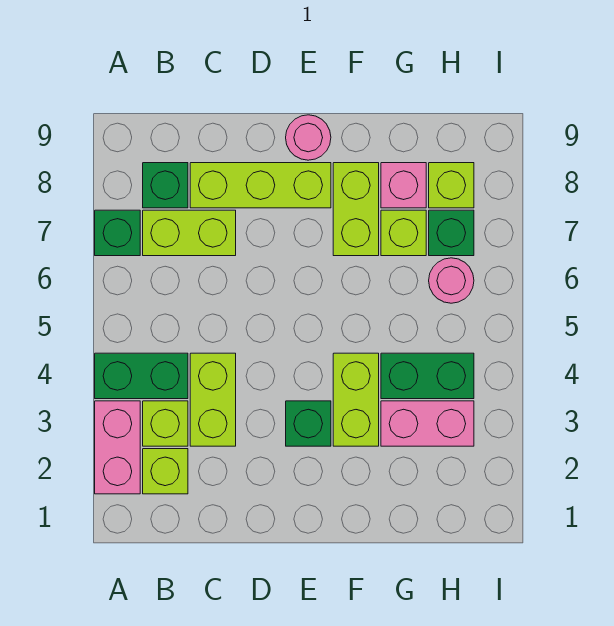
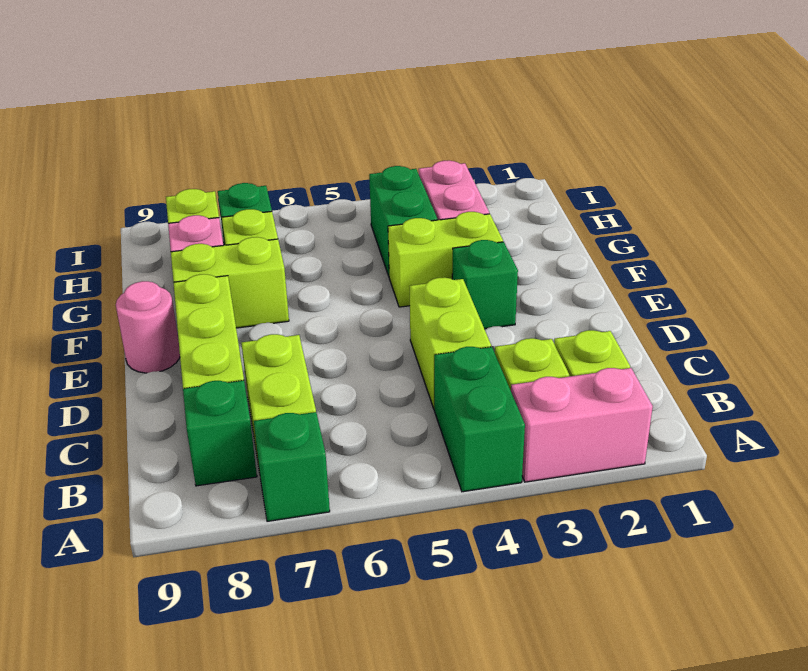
lime 1x2 brick [190,353,236,446] -> lime 1x2 brick turned to [410,277,491,408]
pink 1x1 round brick [429,258,474,303] -> none

